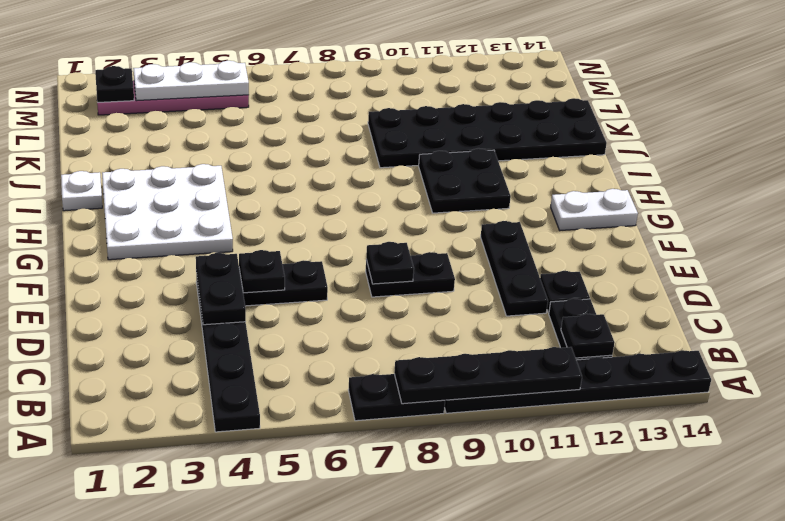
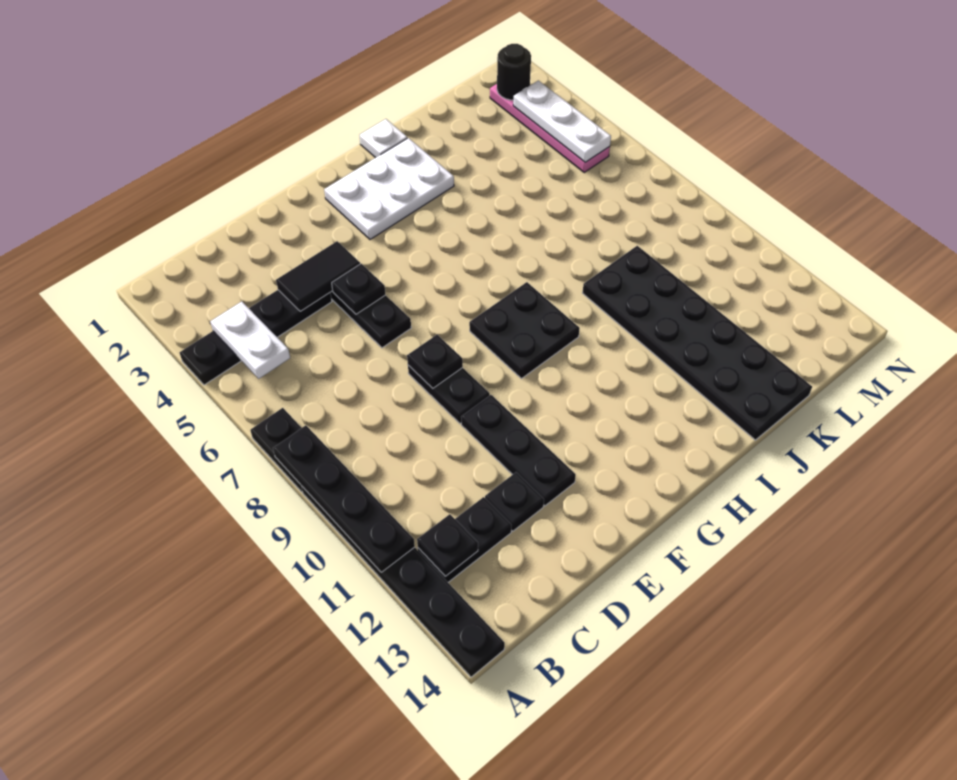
black 1x2 plate [196,253,246,325] -> black 1x2 tile [276,241,360,311]
black 1x3 plate [481,221,548,316] -> black 1x3 plate turned to [461,395,576,506]
white 3x3 plate [102,164,233,260] -> white 2x3 plate [324,138,454,239]
white 1x2 plate [551,189,638,230] -> white 1x2 plate moved to [210,301,290,379]
black 2x2 plate [419,148,511,213] -> black 2x2 plate moved to [469,282,580,379]
black 1x1 plate [95,66,134,103] -> black 1x1 round brick [497,44,531,100]

